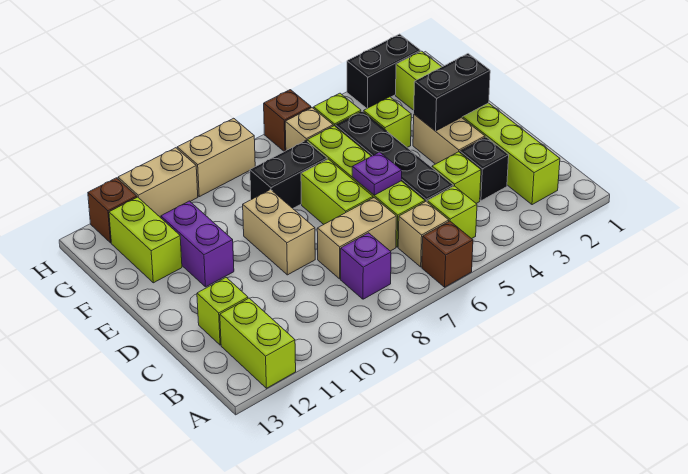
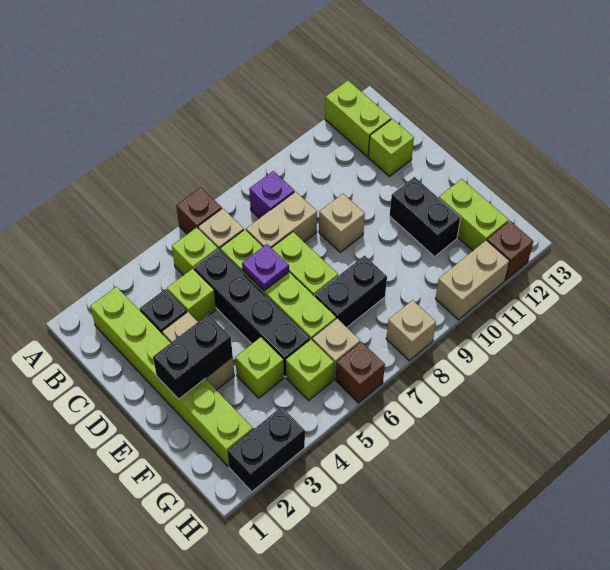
tan 1x2 brick [243,190,315,275] -> tan 1x1 brick [319,194,365,252]
purple 1x2 brick [161,201,234,287] -> black 1x2 brick [390,177,461,257]
tan 1x2 brick [177,118,255,197] -> tan 1x1 brick [386,300,436,361]

